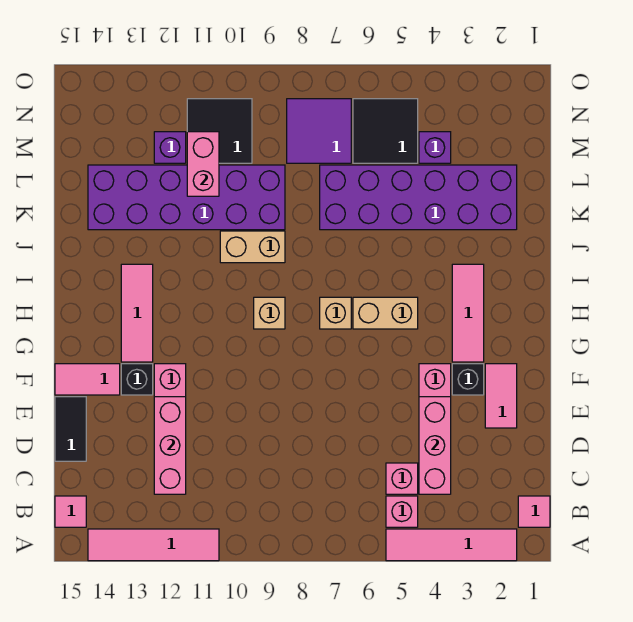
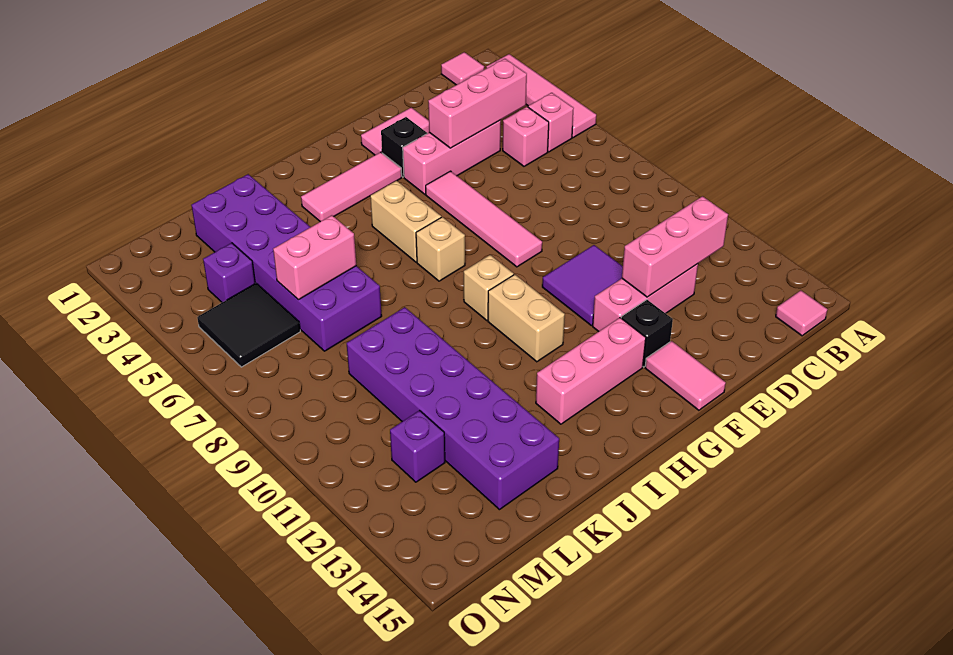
pink 1x4 tile [88,529,219,561] -> pink 1x4 tile moved to [426,171,542,267]
black 1x2 tile [55,397,86,461] -> none
pink 1x3 tile [121,264,153,362] -> pink 1x3 brick [536,318,646,424]
tan 1x2 brick [220,231,285,263] -> tan 1x2 brick moved to [488,275,565,362]
pink 1x2 brick [187,132,219,196] -> pink 1x2 brick moved to [273,215,356,300]
purple 2x2 tile [287,99,351,163] -> purple 2x2 tile moved to [542,245,623,326]
black 2x2 tile [187,99,252,163] -> none

